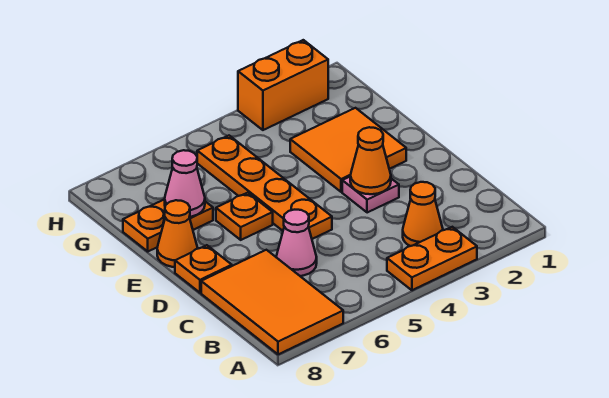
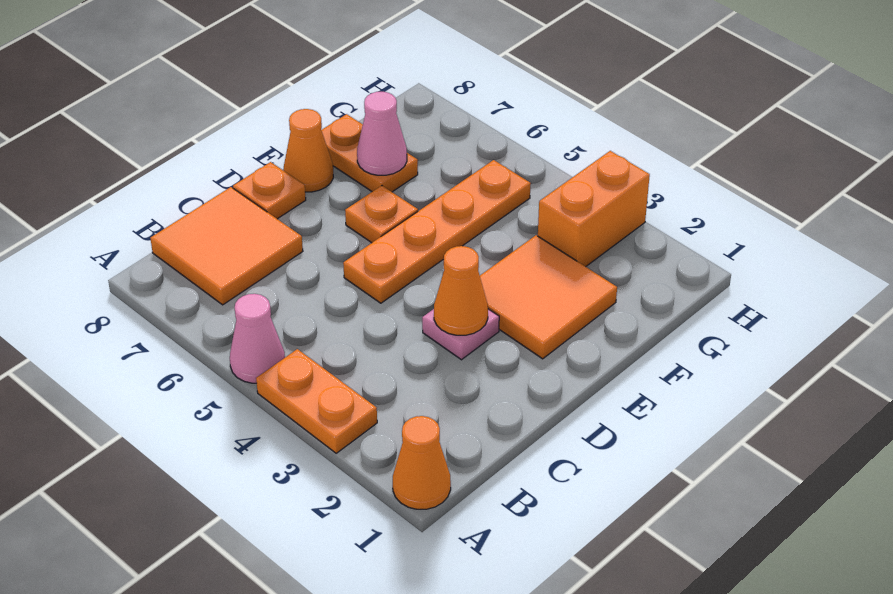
orange 2x3 tile [201,250,343,354] -> orange 2x2 tile [150,187,303,305]
orange 1x1 cone [403,182,443,246] -> orange 1x1 cone moved to [393,416,451,509]
pink 1x1 cone [276,210,317,276] -> pink 1x1 cone moved to [230,294,285,383]
orange 1x2 brick [238,40,328,130] -> orange 1x2 brick turned to [538,151,650,267]

